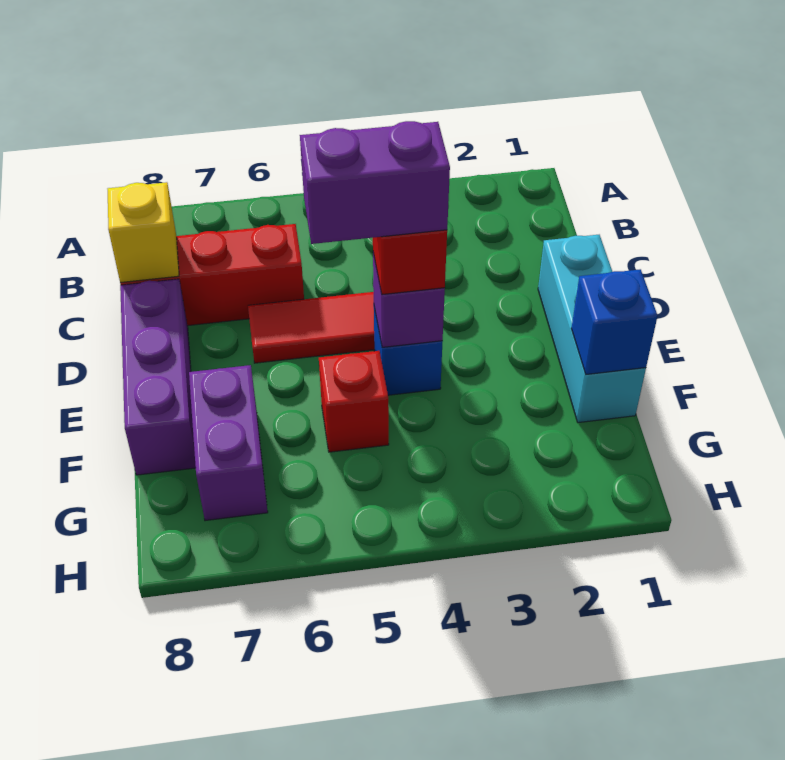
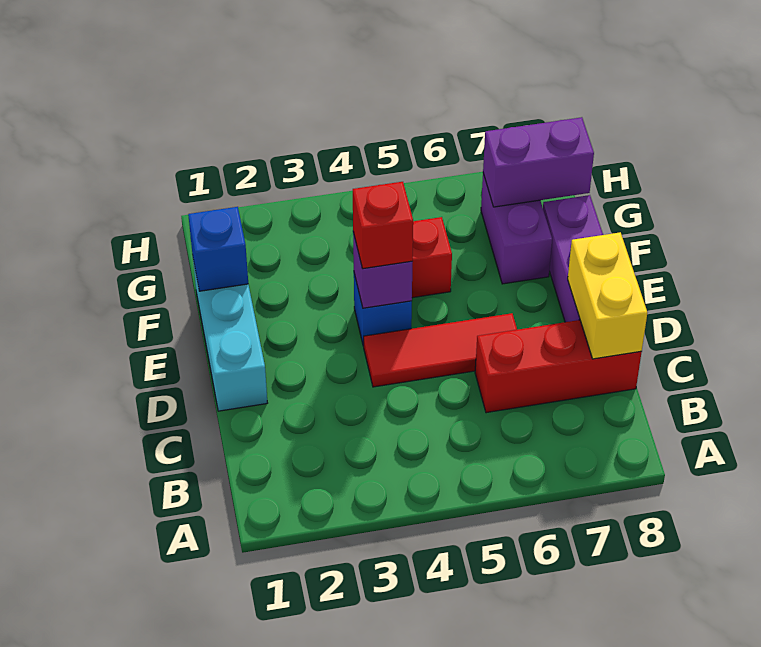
yellow 1x1 brick [108,182,179,283] -> yellow 1x2 brick [568,232,647,359]
purple 1x2 brick [300,121,450,244] -> purple 1x2 brick moved to [483,117,594,207]

